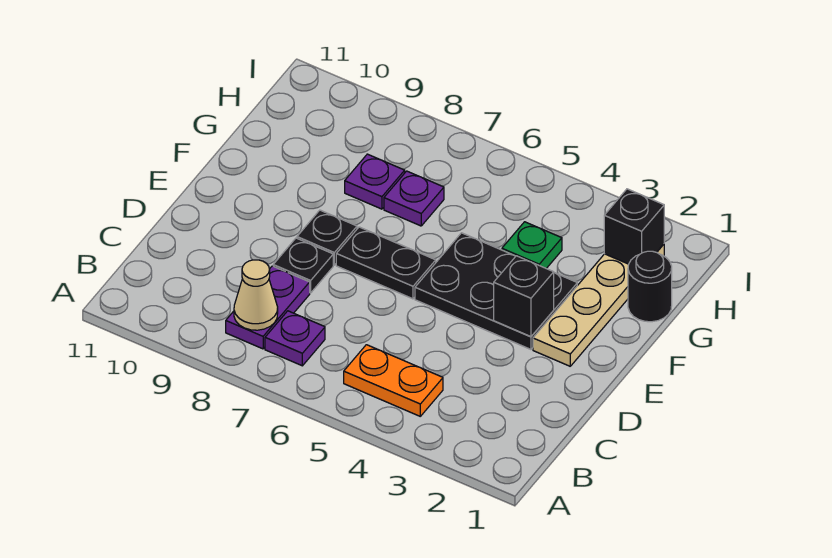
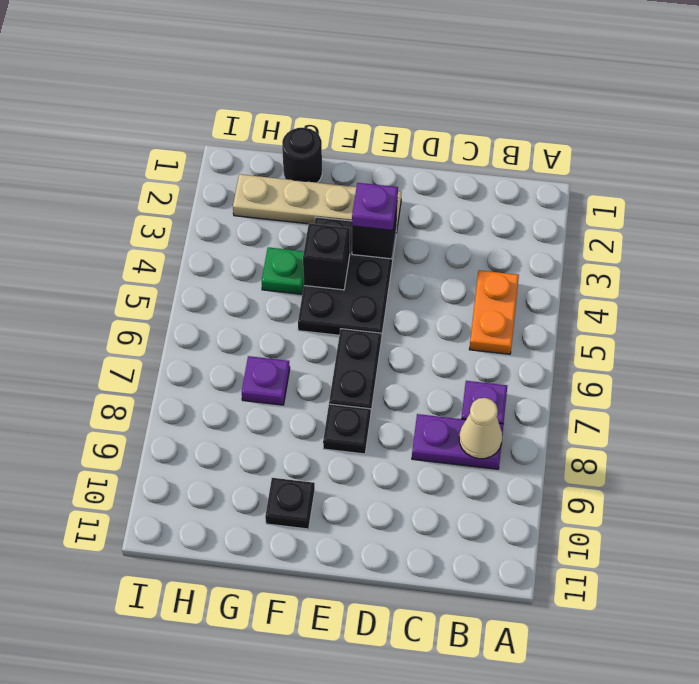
black 1x1 plate [273,238,333,293] -> black 1x1 plate moved to [265,478,315,529]
purple 1x1 plate [345,154,405,209] -> purple 1x1 plate moved to [352,183,398,230]
black 1x1 brick [604,189,664,264] -> black 1x1 brick moved to [303,223,350,290]

